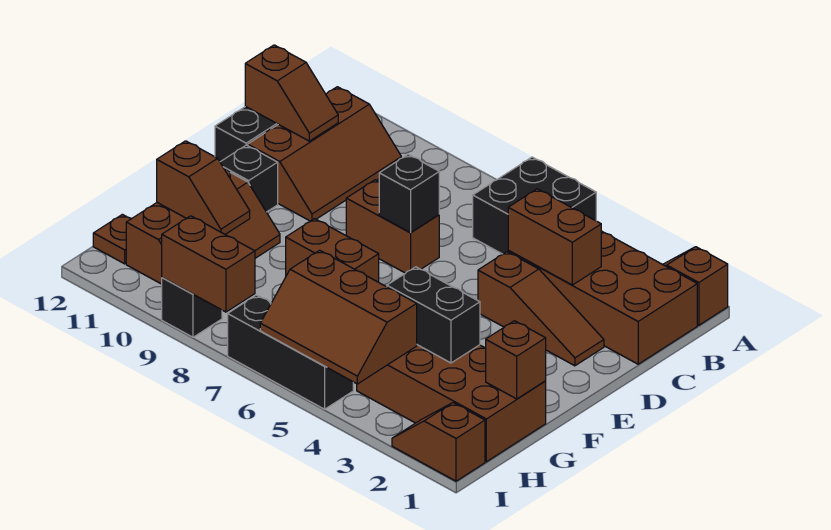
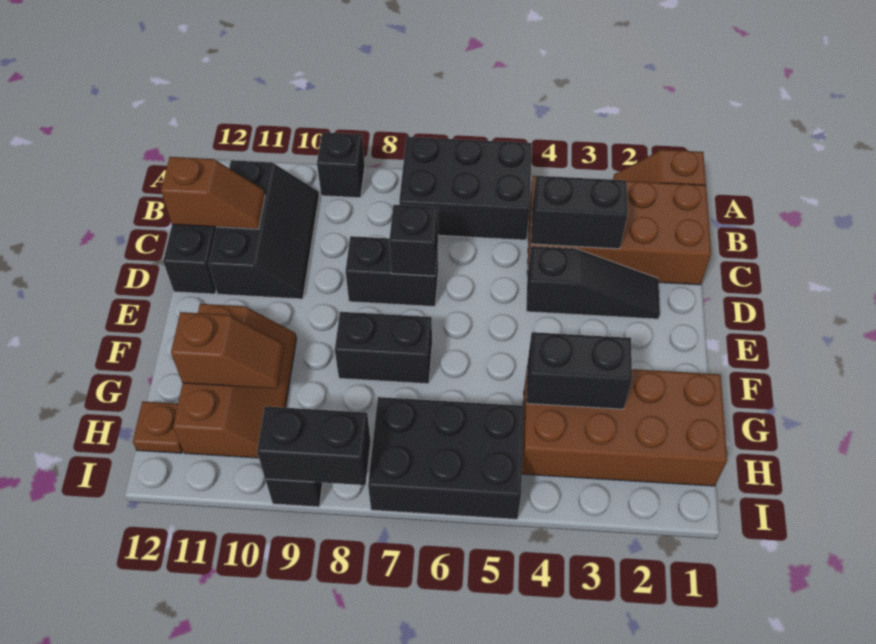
black 2x2 brick [473,157,596,254] -> black 2x3 brick [399,137,532,240]
brown 2x3 slope [248,87,401,221] -> black 2x3 slope [209,160,319,299]
brown 1x2 brick [508,189,601,285] -> black 1x2 brick [531,176,627,249]
brown 1x3 slope [478,252,604,366] -> black 1x3 slope [526,246,660,319]
brown 1x2 brick [346,180,439,273] -> black 1x2 brick [345,236,438,307]
black 1x1 brick [220,145,278,212] -> black 1x1 brick moved to [317,132,365,198]
brown 1x2 brick [286,219,379,282] -> black 1x2 brick [335,312,432,384]
brown 1x1 brick [486,321,546,399] -> none
brown 2x3 slope [260,250,417,384] -> none
brown 1x2 slope [392,403,485,481] -> none
black 1x3 brick [228,295,353,409] -> black 2x3 brick [368,397,524,519]
brown 1x2 brick [162,216,255,312] -> black 1x2 brick [257,406,370,485]

